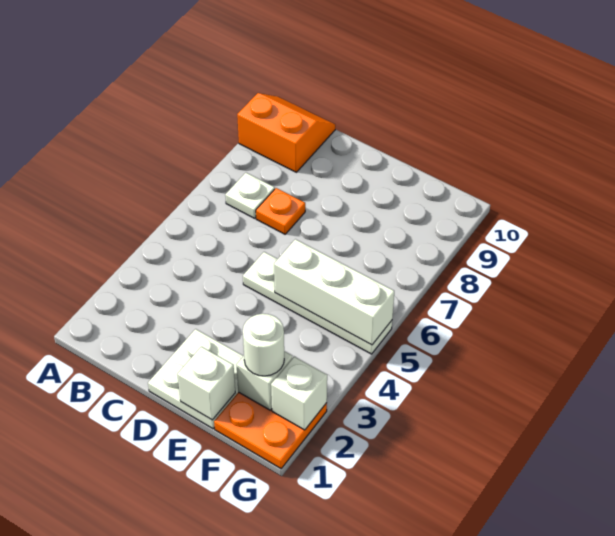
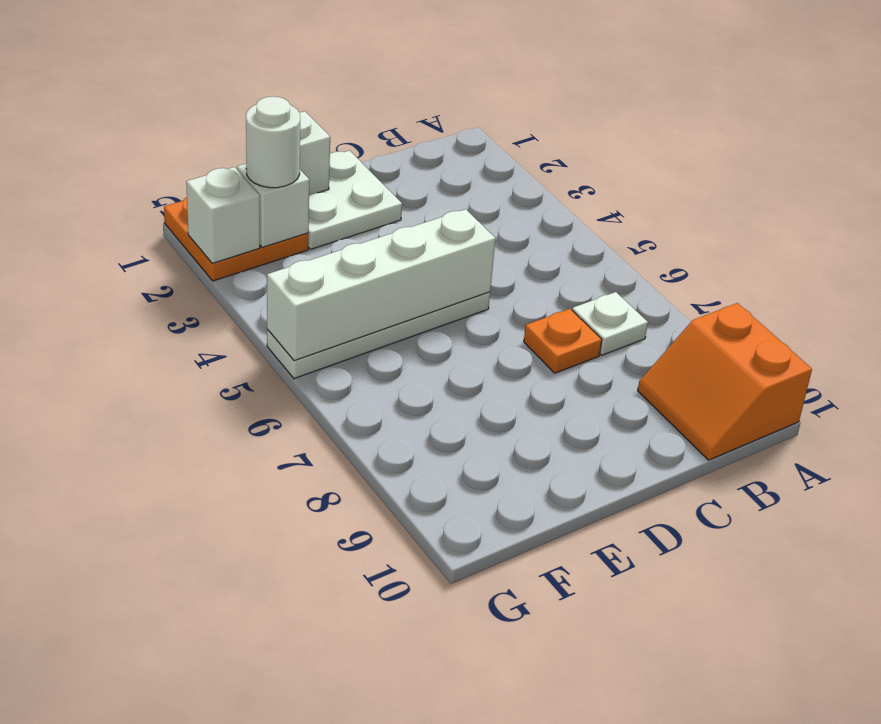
orange 2x2 slope [237,93,335,172] -> orange 2x2 slope turned to [638,303,812,460]
white 1x3 brick [274,239,394,345] -> white 1x4 brick [267,209,496,361]

